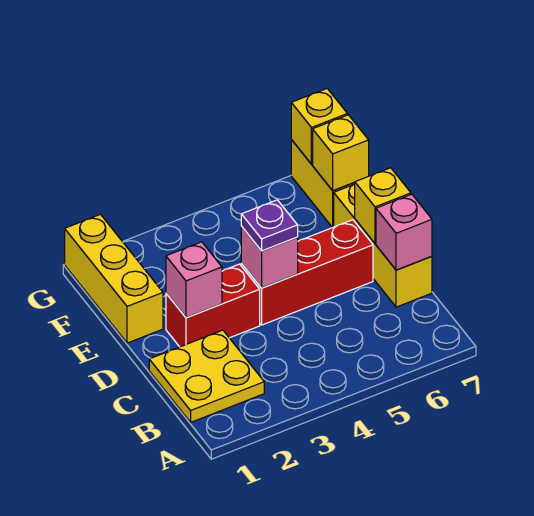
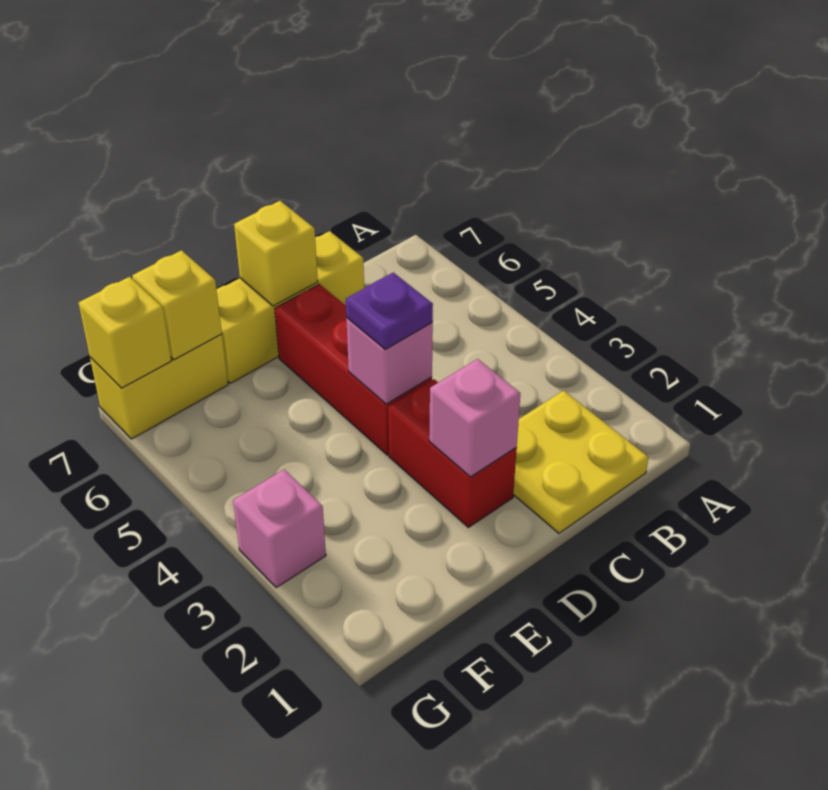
pink 1x1 brick [376,194,432,270] -> pink 1x1 brick moved to [233,470,326,588]
yellow 1x3 brick [65,214,163,343] -> none

